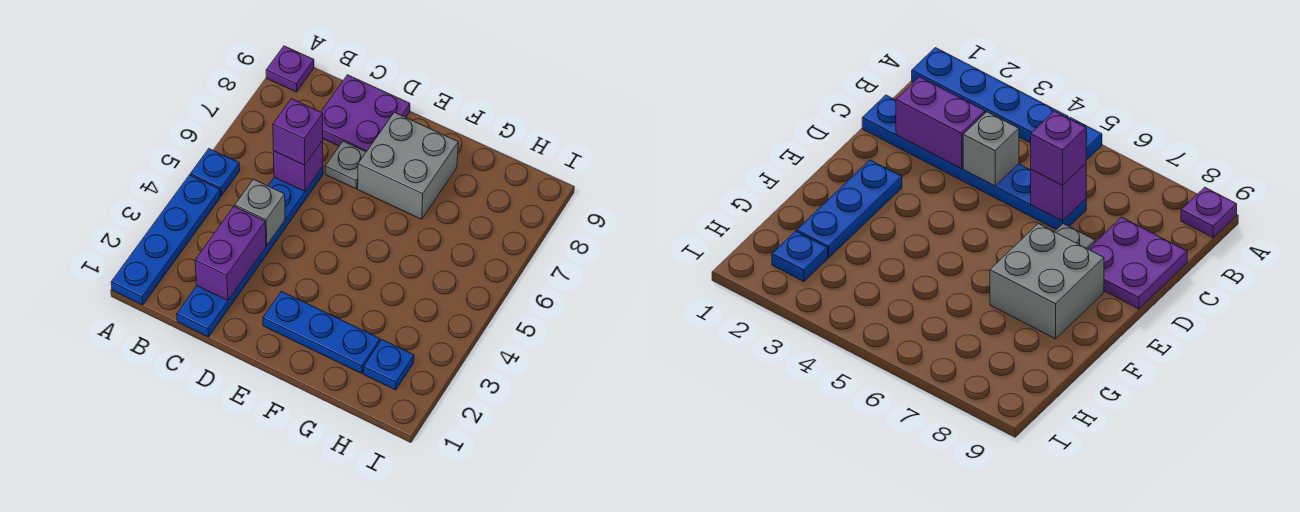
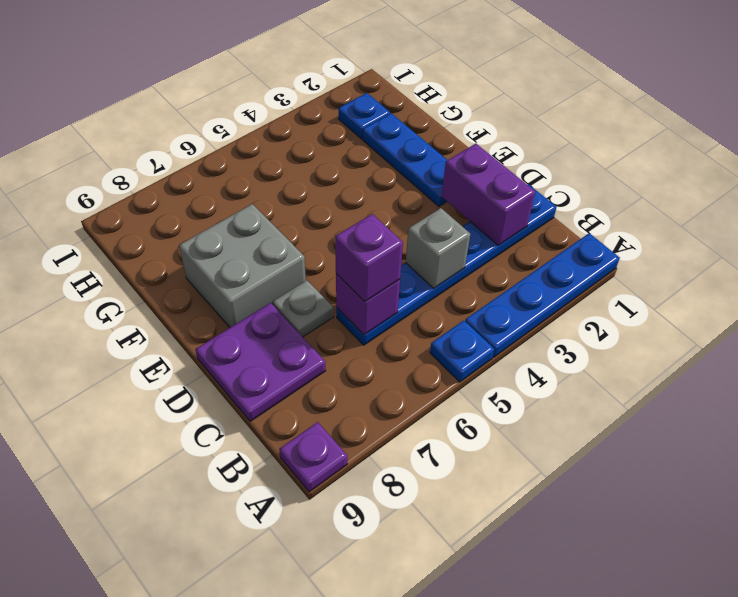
purple 1x2 brick [195,207,266,300] -> purple 1x2 brick turned to [442,144,535,245]

